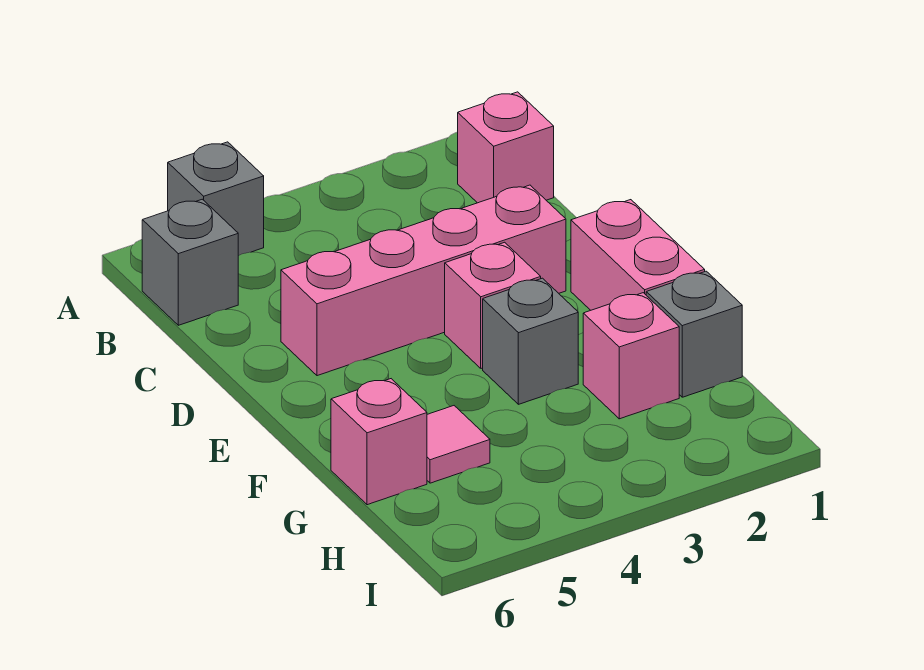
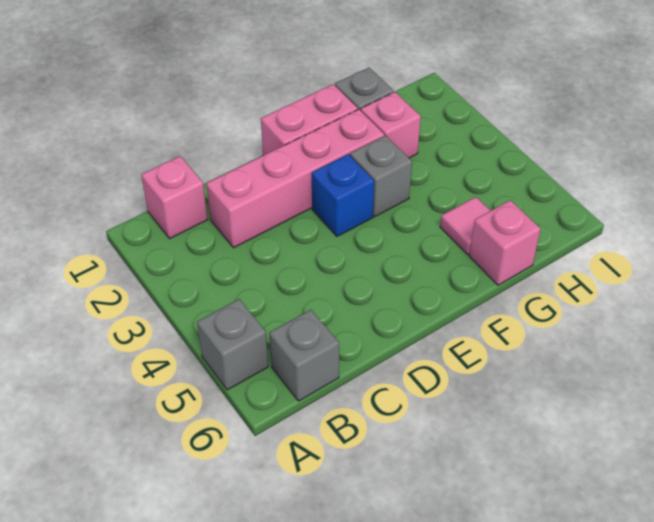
pink 1x4 brick [281,185,566,376] -> pink 1x4 brick turned to [206,109,384,248]
pink 1x1 brick [445,242,541,368] -> blue 1x1 brick [312,154,374,236]

